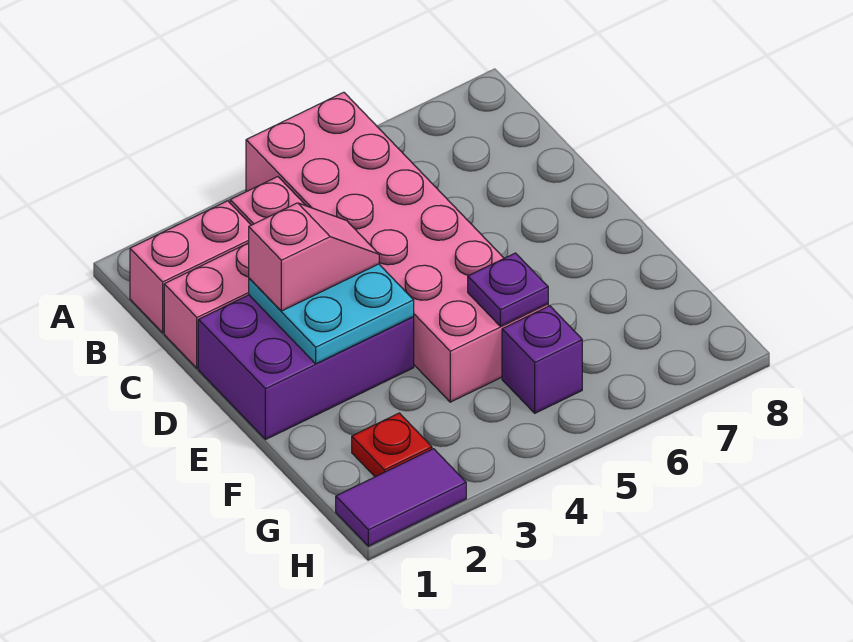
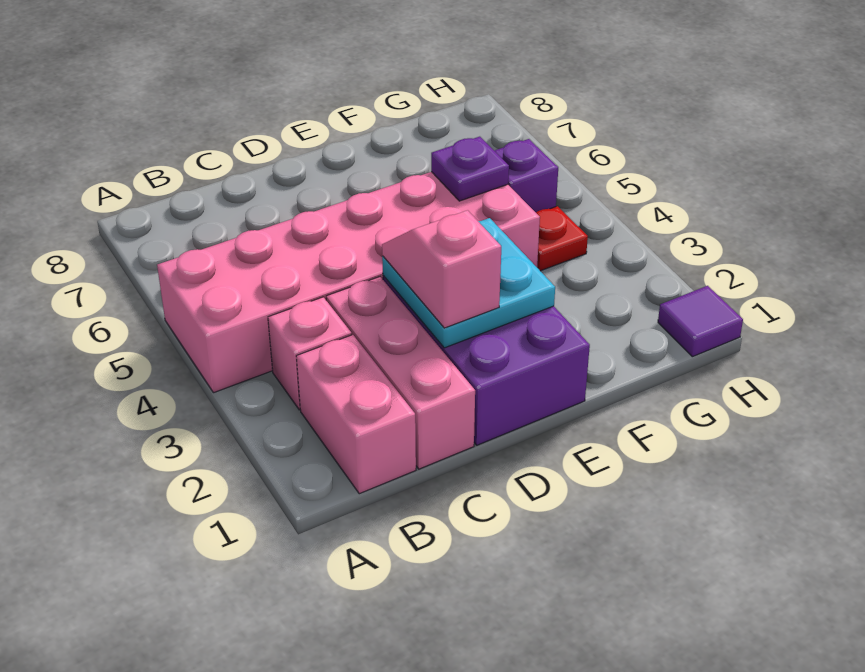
red 1x1 plate [352,413,432,477] -> red 1x1 plate moved to [536,206,588,271]
purple 1x2 tile [336,449,466,546] -> purple 1x1 tile [658,286,743,357]

